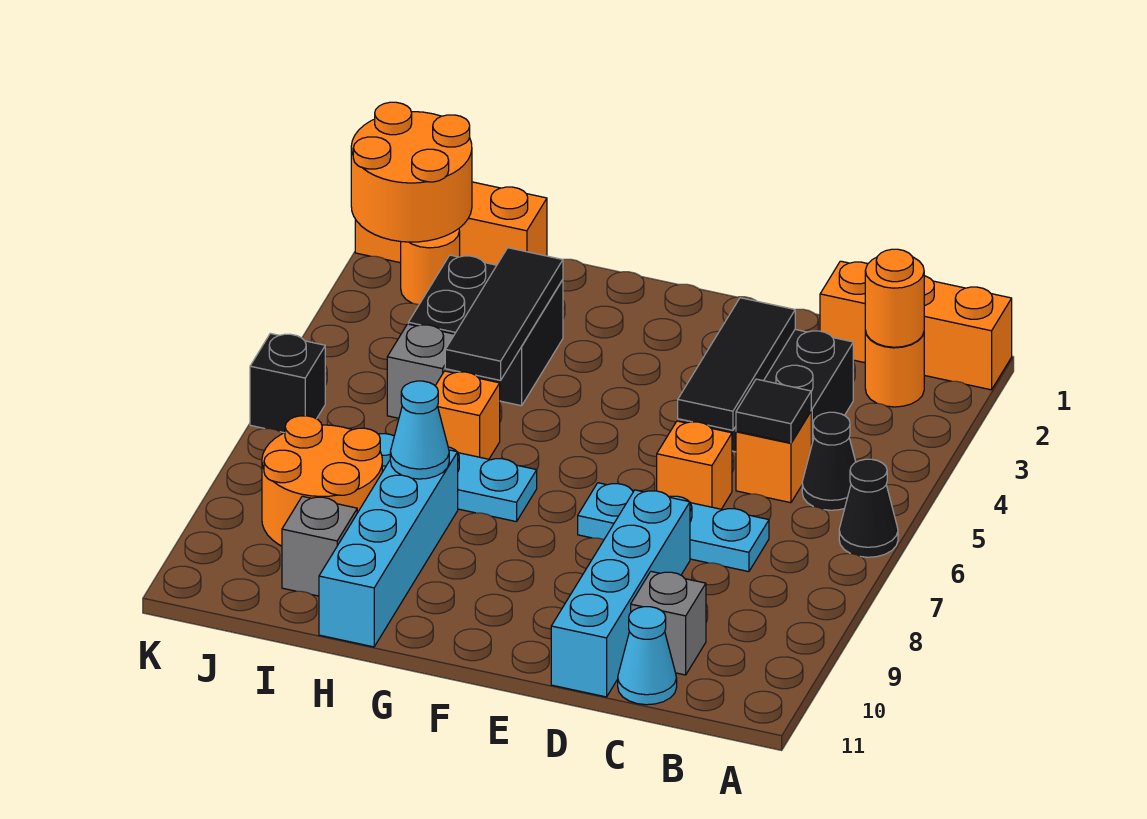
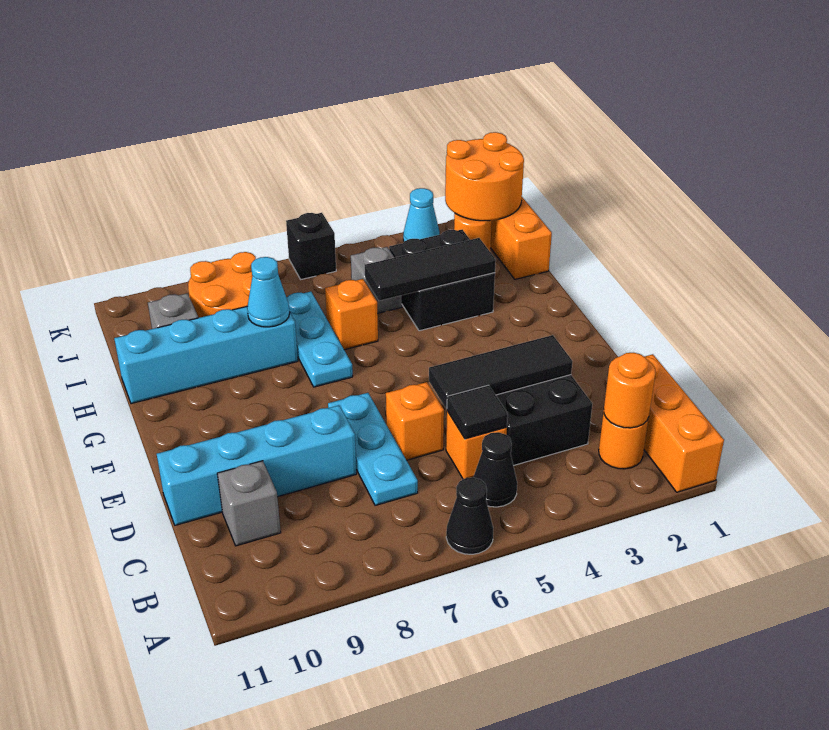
cyan 1x1 cone [618,607,677,705] -> cyan 1x1 cone moved to [403,188,440,242]

